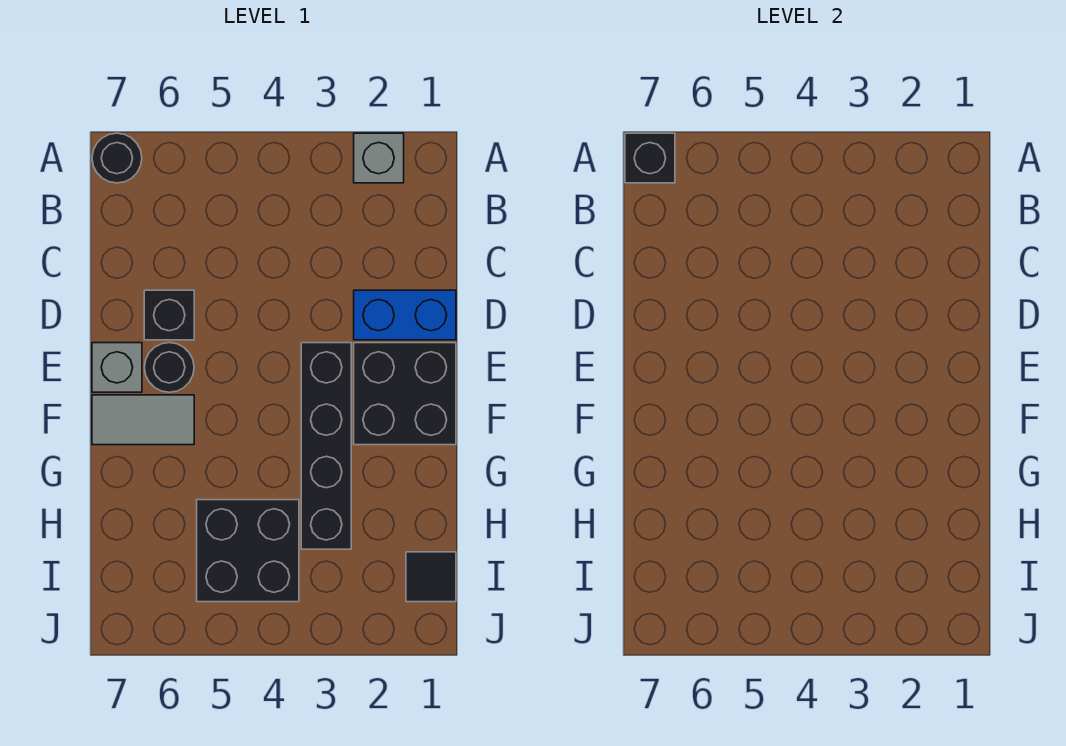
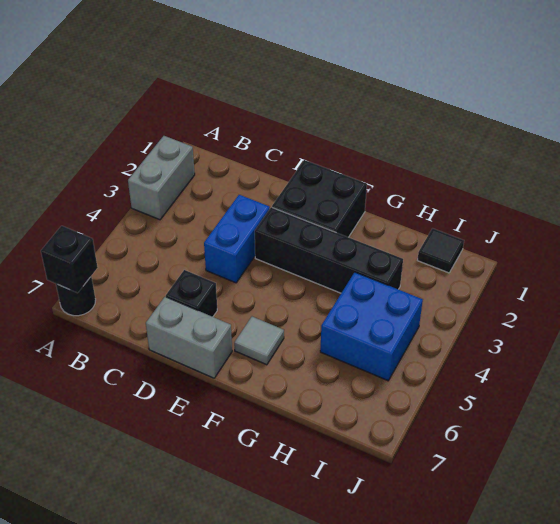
grey 1x1 brick [354,133,404,183] -> grey 1x2 brick [128,136,195,220]
blue 1x2 brick [354,290,456,340] -> blue 1x2 brick moved to [204,195,270,283]
black 1x1 round brick [144,343,194,392] -> none
grey 1x1 brick [92,343,142,392] -> grey 1x2 brick [146,297,232,378]
grey 1x2 tile [92,395,194,445] -> grey 1x1 tile [234,317,284,365]
black 2x2 brick [197,500,299,602] -> blue 2x2 brick [320,272,423,381]

